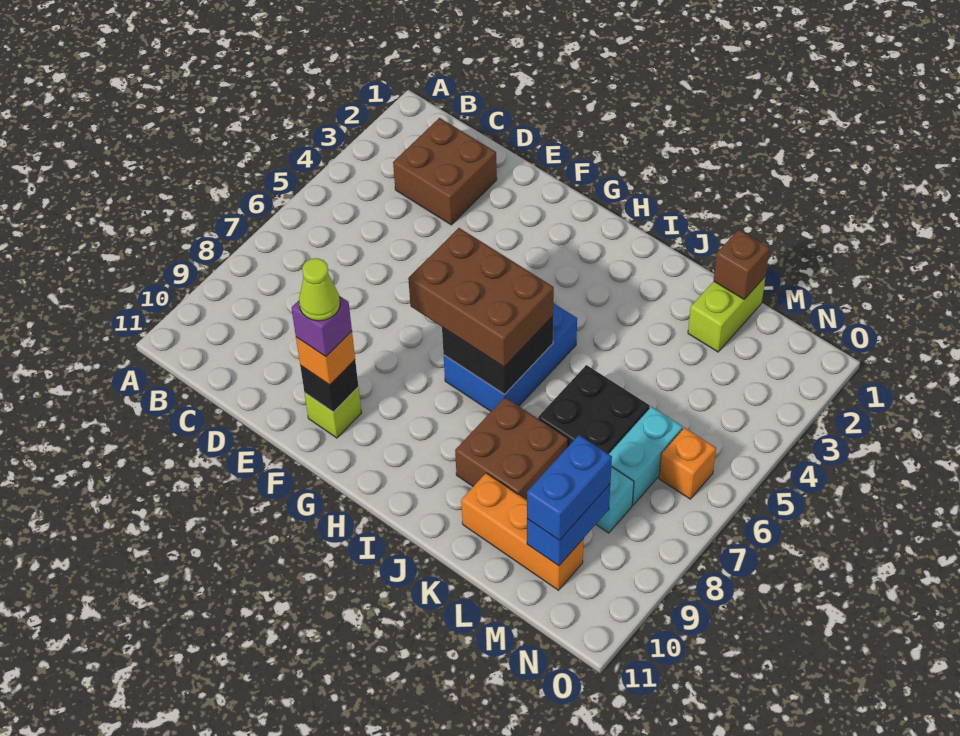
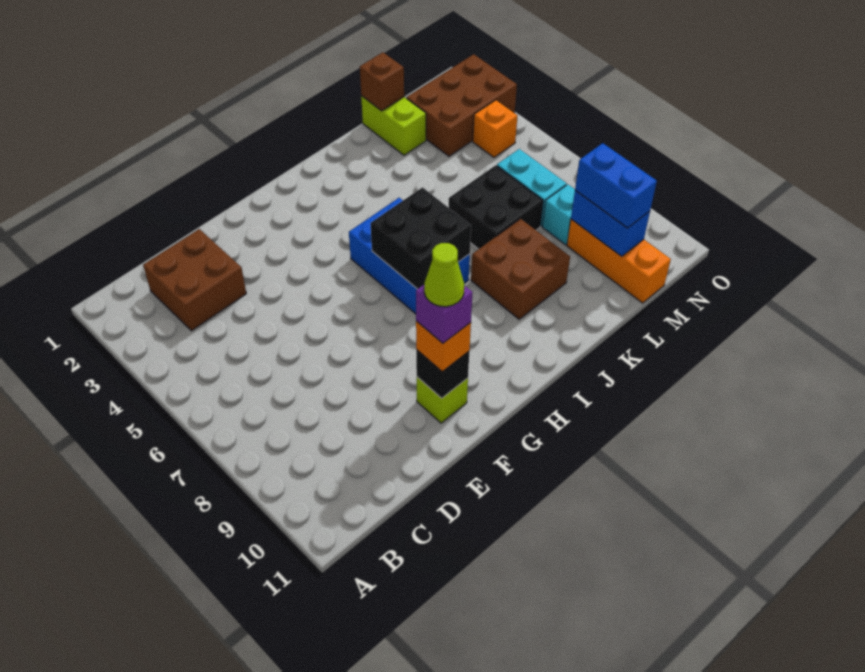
brown 2x3 brick [408,228,554,367] -> brown 2x3 brick moved to [406,54,517,156]
orange 1x3 brick [461,473,584,590] -> orange 1x3 brick turned to [567,219,671,303]
orange 1x1 brick [659,427,716,499] -> orange 1x1 brick moved to [473,100,517,157]

